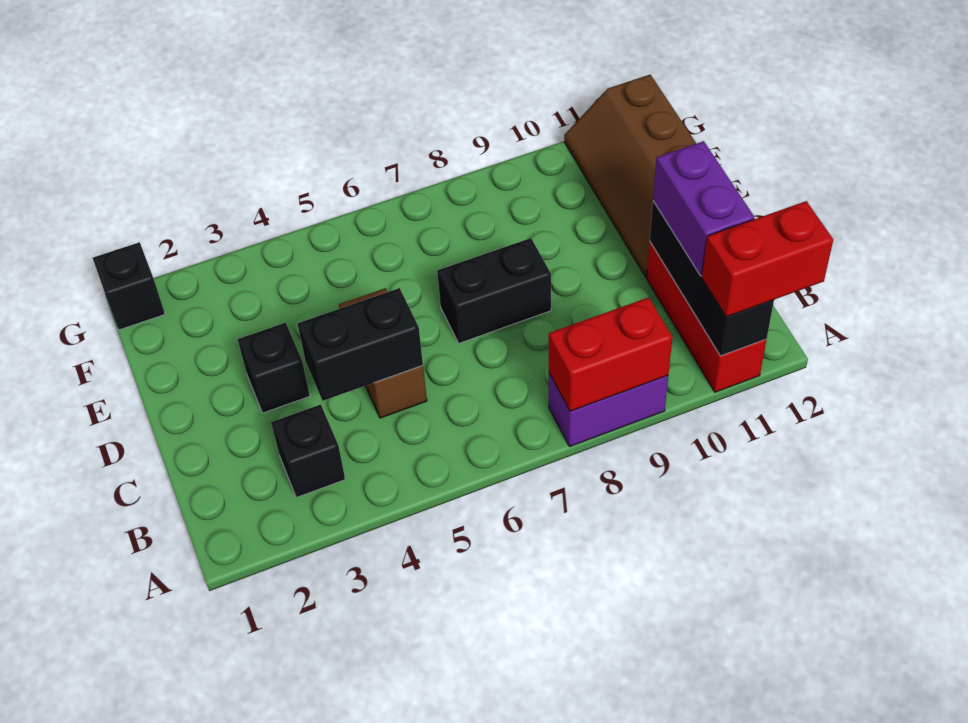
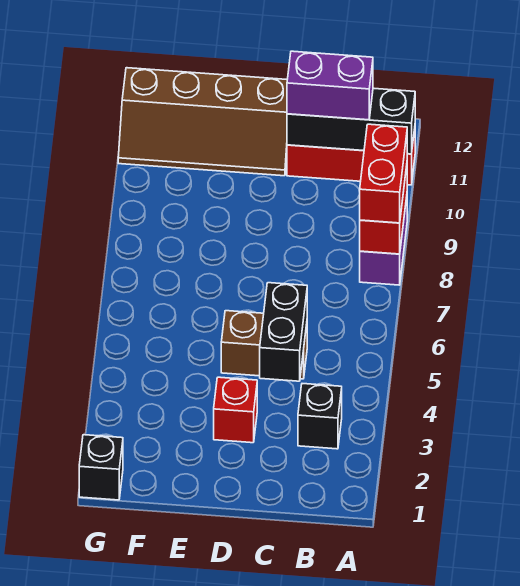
red 1x2 brick [702,201,833,317] -> red 1x2 brick moved to [360,124,407,223]
black 1x1 brick [237,323,310,413] -> red 1x1 brick [214,377,257,443]
black 1x2 brick [437,238,551,343] -> none

